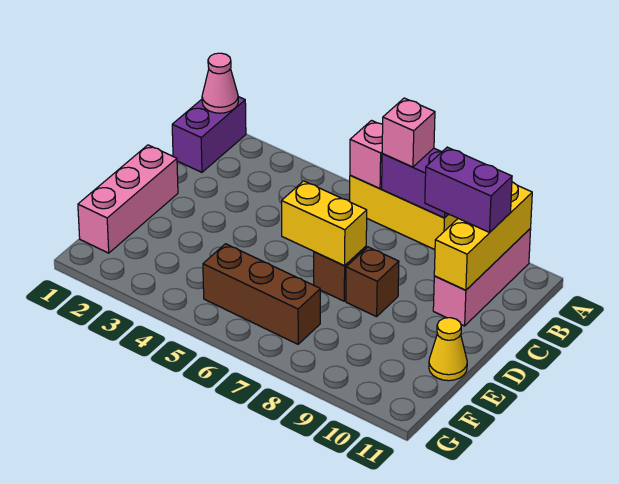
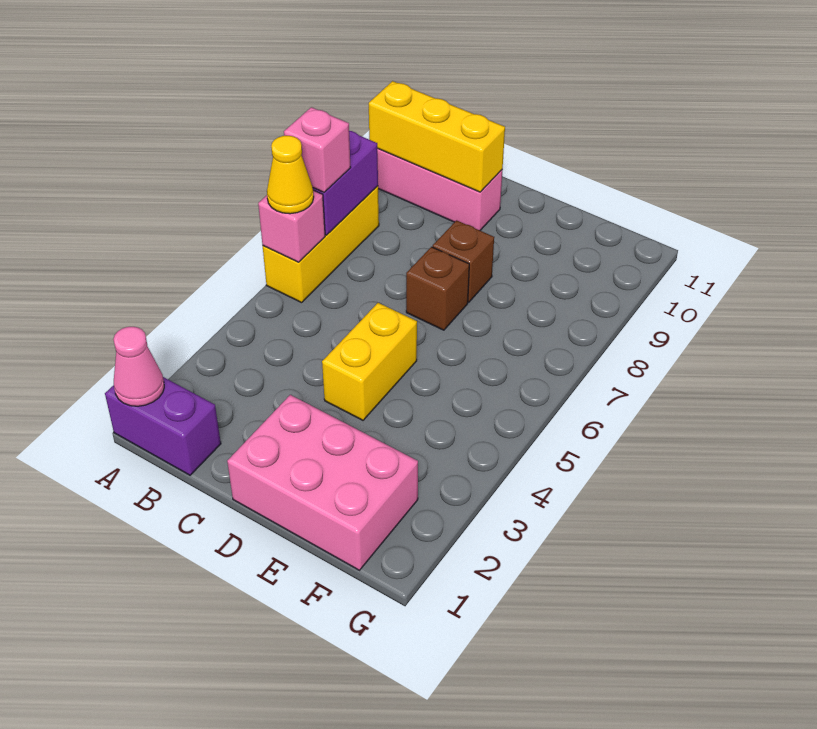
purple 1x2 brick [425,147,512,232] -> none
pink 1x3 brick [78,145,178,253] -> pink 2x3 brick [227,395,418,570]
yellow 1x2 brick [282,181,367,266] -> yellow 1x2 brick moved to [322,303,417,420]
yellow 1x1 cone [429,318,467,381] -> yellow 1x1 cone moved to [267,136,314,214]
brown 1x3 brick [203,244,320,344] -> none

